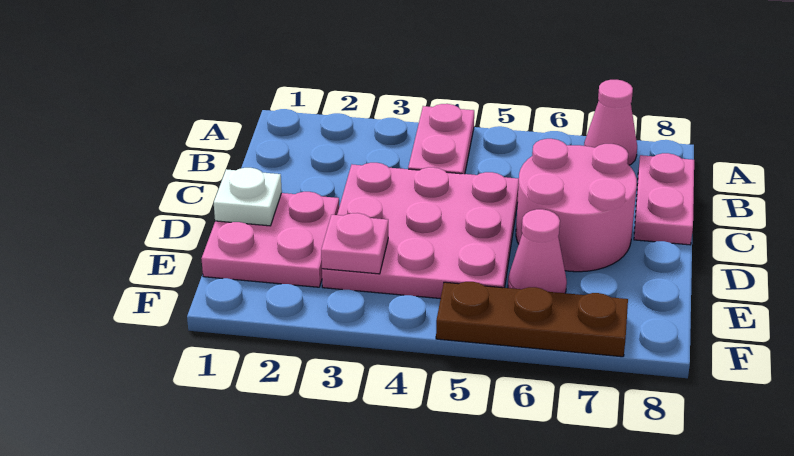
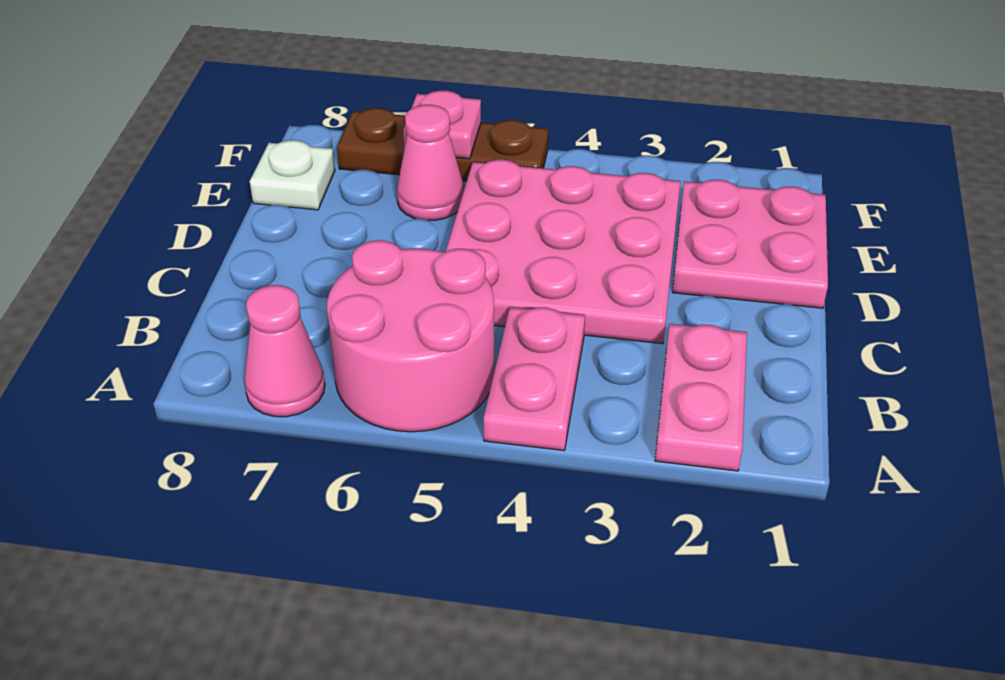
pink 1x2 plate [634,153,694,245] -> pink 1x2 plate moved to [655,324,747,471]
pink 2x2 round brick [516,139,637,272] -> pink 2x2 round brick moved to [327,240,494,432]
white 1x1 plate [214,168,282,226] -> white 1x1 plate moved to [250,140,335,210]
pink 1x1 plate [321,213,388,274] -> pink 1x1 plate moved to [403,91,481,159]

